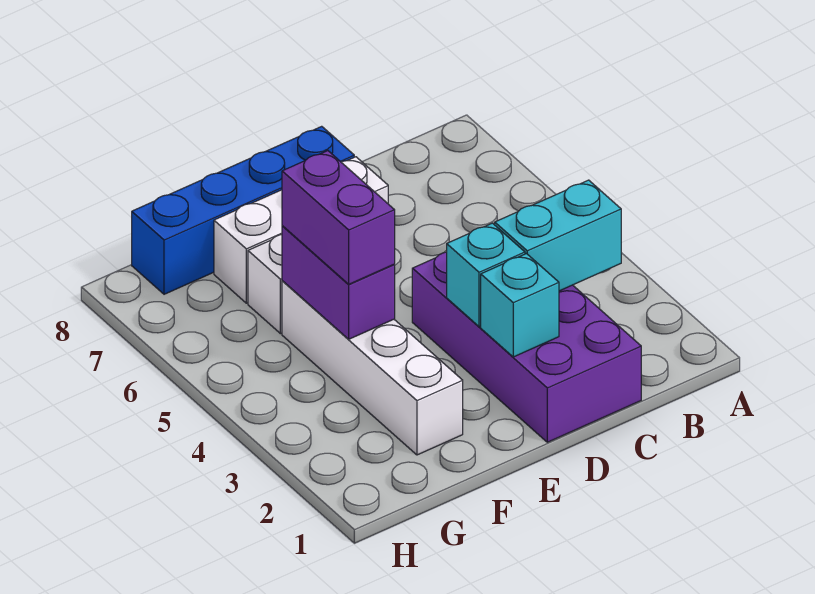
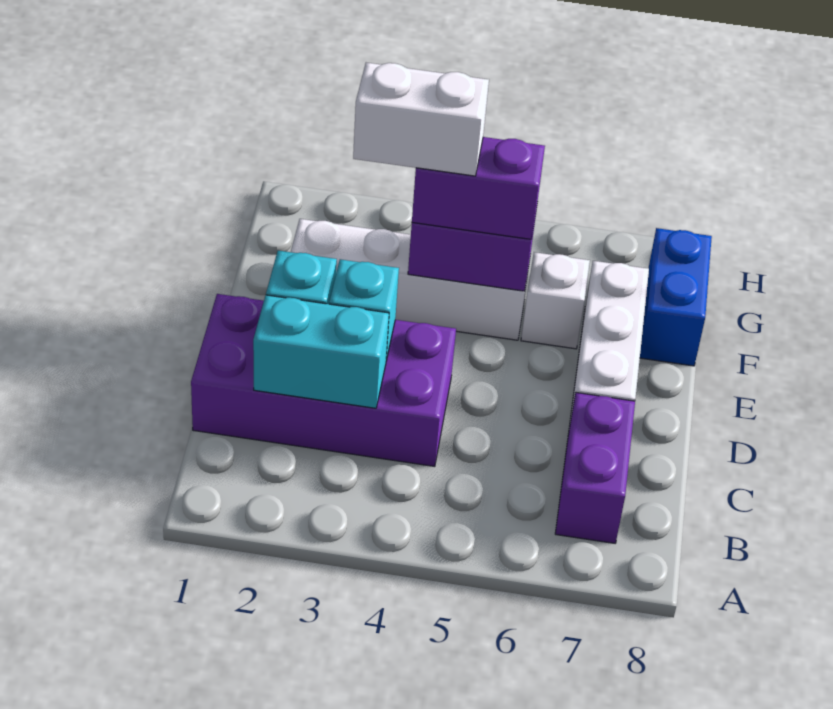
cyan 1x2 brick [495,180,621,291] -> cyan 1x2 brick turned to [253,295,389,408]
none -> purple 1x2 brick [555,393,635,543]
blue 1x4 brick [132,126,354,294] -> blue 1x2 brick [640,228,712,366]
none -> white 1x2 brick [353,63,489,176]

